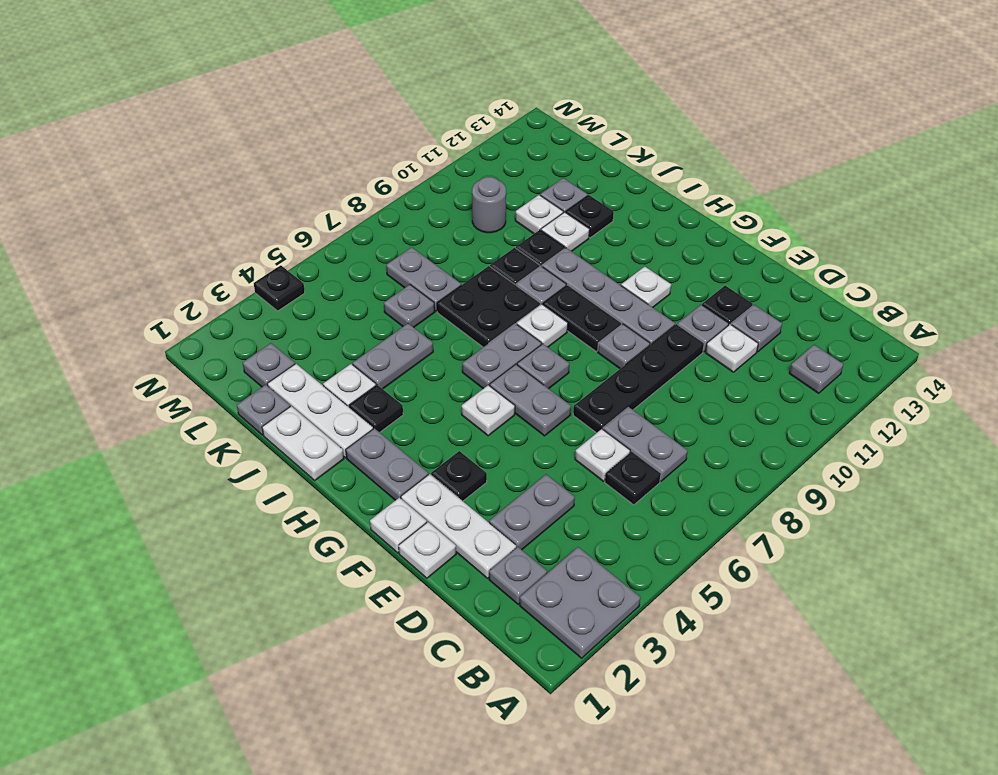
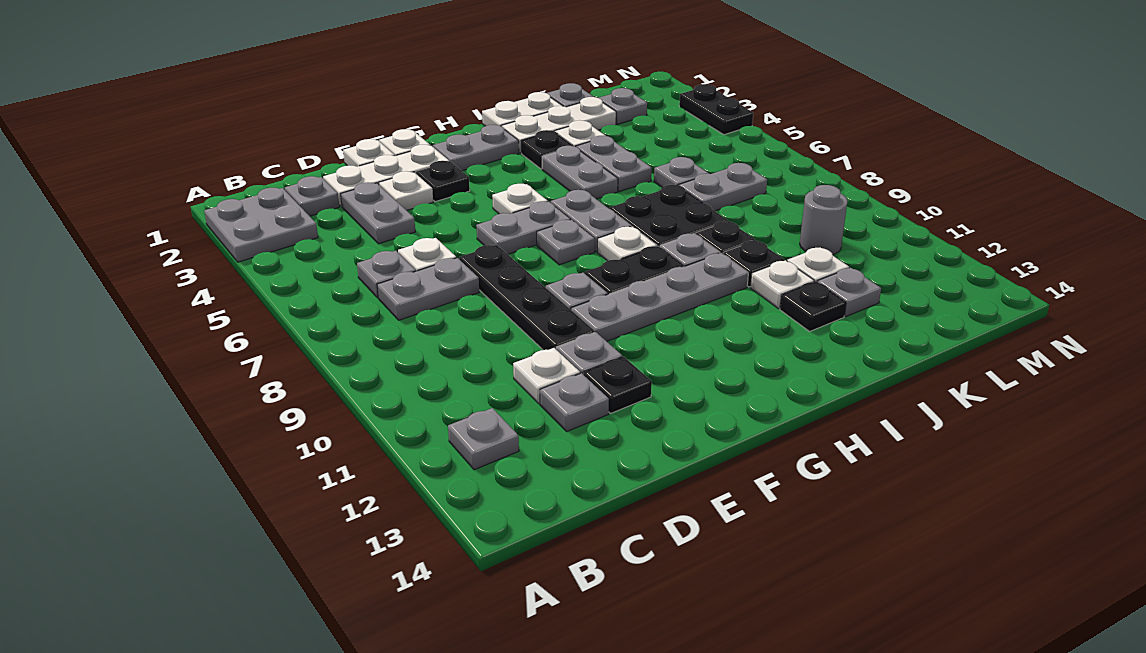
black 1x1 plate [605,452,661,505] -> grey 1x1 plate [357,251,416,298]
white 1x1 plate [621,267,671,307] -> white 1x1 plate moved to [379,171,433,210]
none -> grey 1x2 plate [542,146,618,199]
black 1x1 plate [254,265,305,311] -> black 1x2 plate [679,84,753,135]

